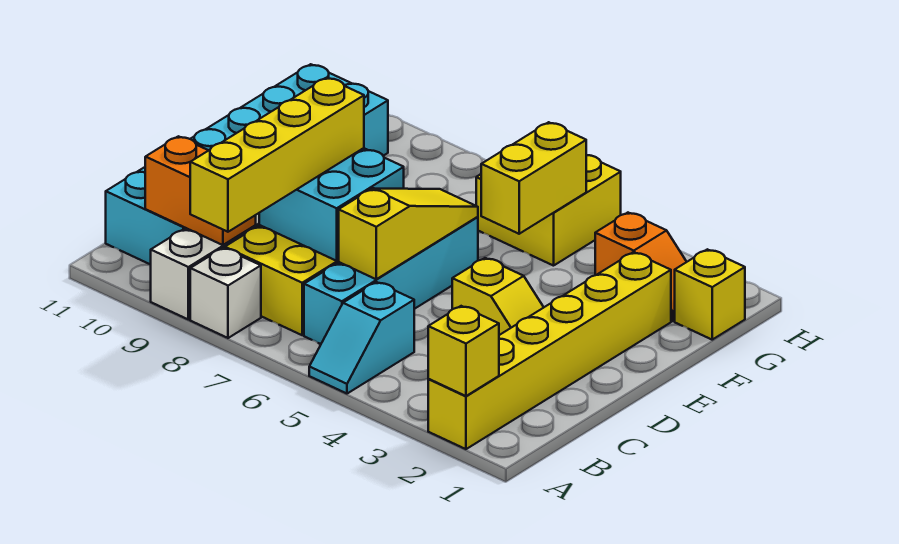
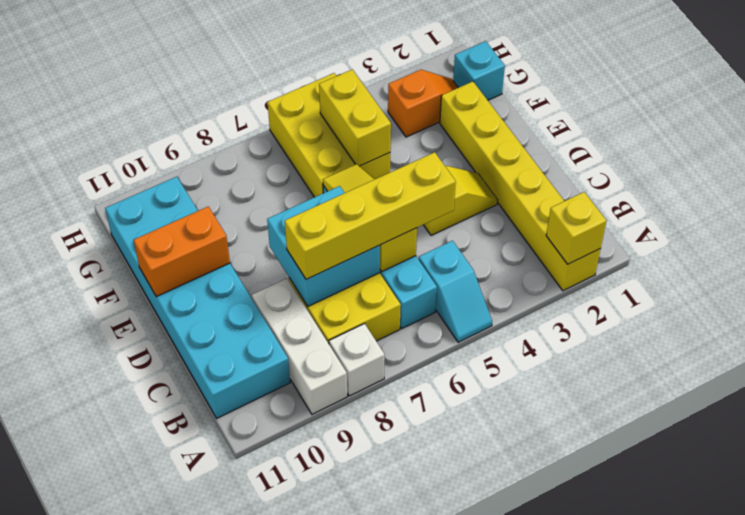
yellow 1x4 brick [190,78,364,232] -> yellow 1x4 brick turned to [285,152,456,279]
orange 1x2 brick [145,136,256,245] -> orange 1x2 brick moved to [134,207,230,297]
yellow 1x1 brick [675,249,745,340] -> cyan 1x1 brick [453,41,505,100]
yellow 2x2 brick [476,155,621,266] -> yellow 2x3 brick [268,73,390,197]

